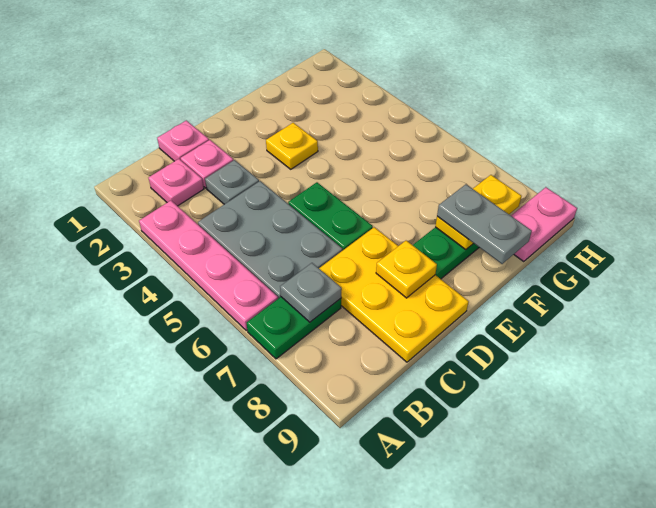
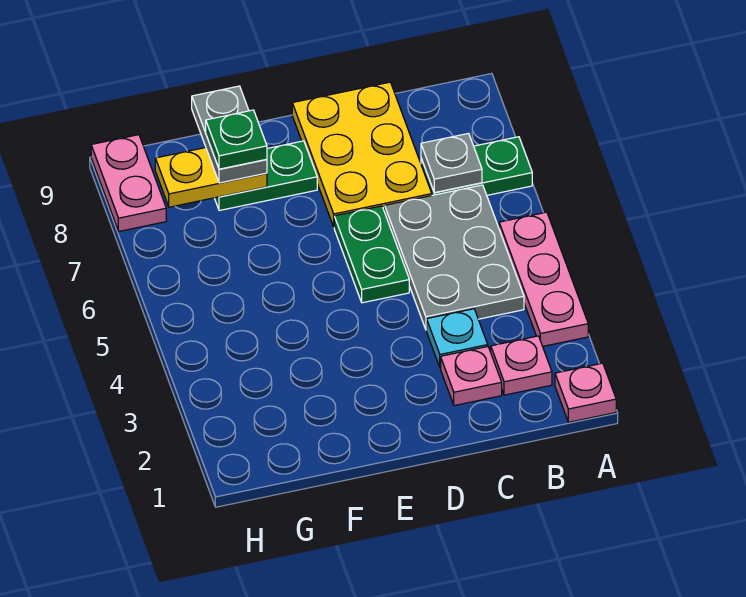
pink 1x4 plate [139,201,278,331] -> pink 1x3 plate [499,212,588,346]
pink 1x1 plate [157,120,209,161] -> pink 1x1 plate moved to [555,363,616,422]
grey 1x1 plate [205,160,259,204] -> cyan 1x1 plate [427,309,488,368]
yellow 1x1 plate [376,241,437,298] -> none
yellow 1x1 plate [266,123,318,169] -> none
none -> green 1x1 plate [206,110,267,169]
pink 1x2 plate [511,187,577,262] -> pink 1x2 plate turned to [91,135,166,231]

